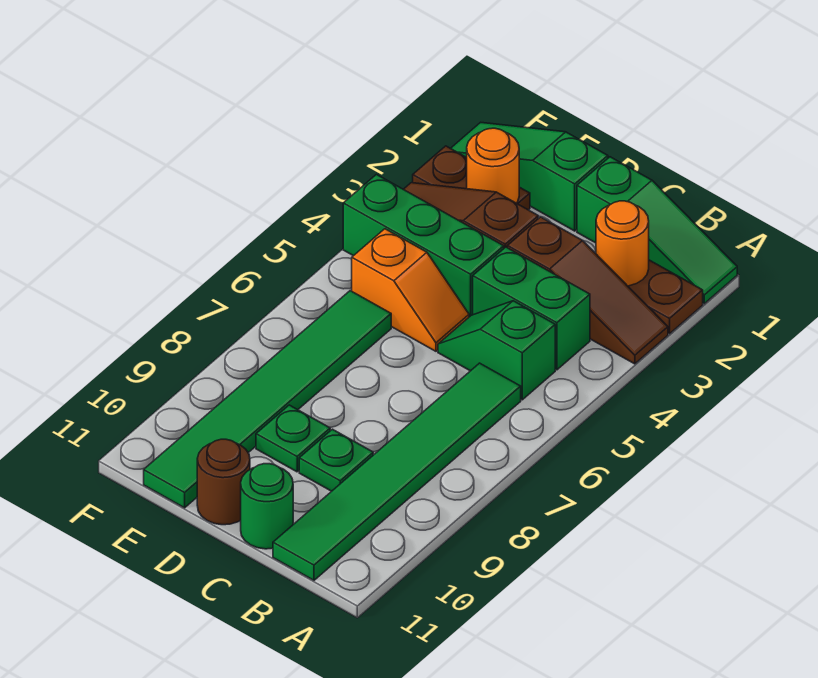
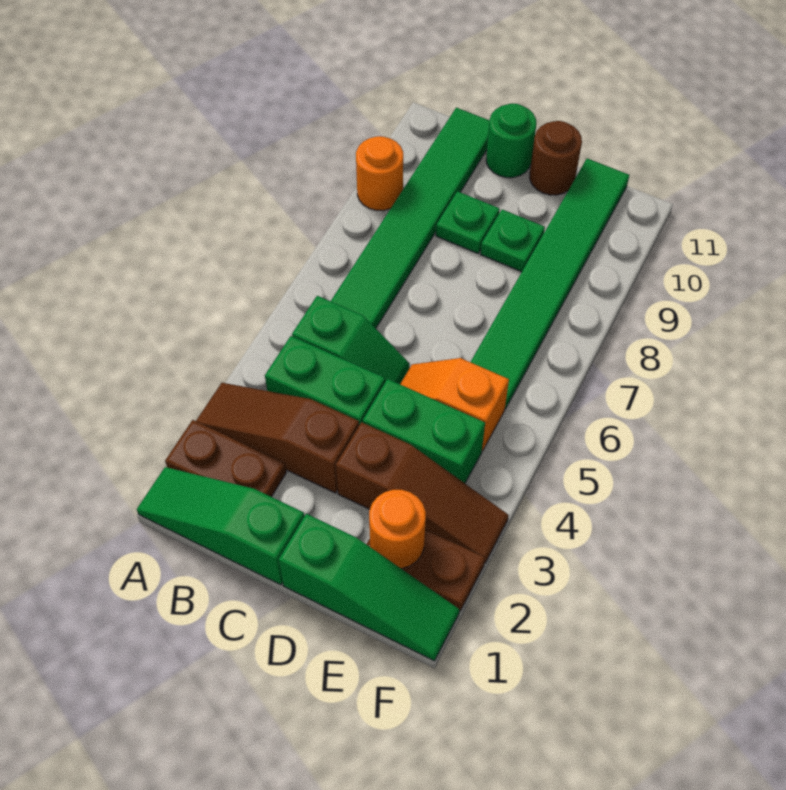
orange 1x1 round brick [596,201,649,286] -> orange 1x1 round brick moved to [356,136,403,211]
green 1x3 brick [343,174,504,317] -> green 1x2 brick [363,379,485,483]

